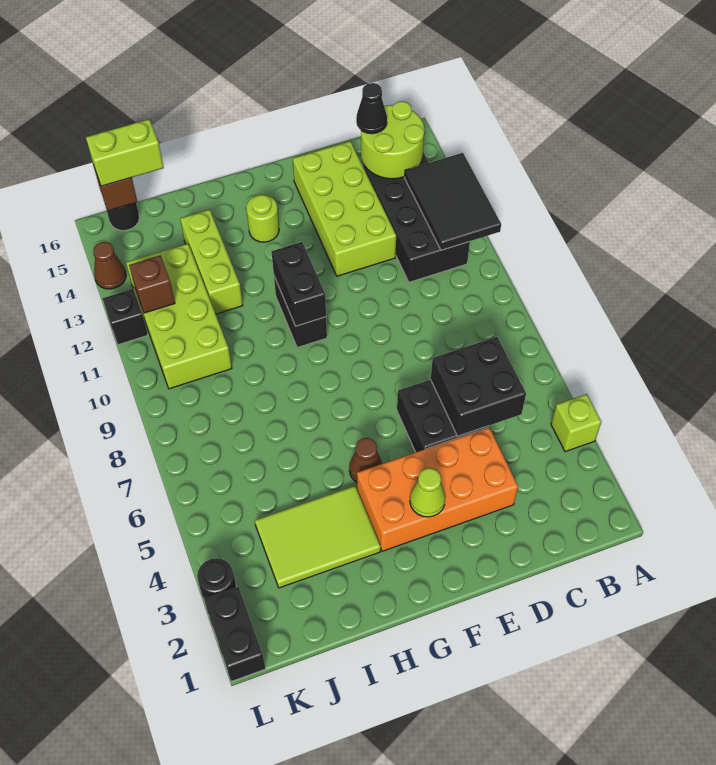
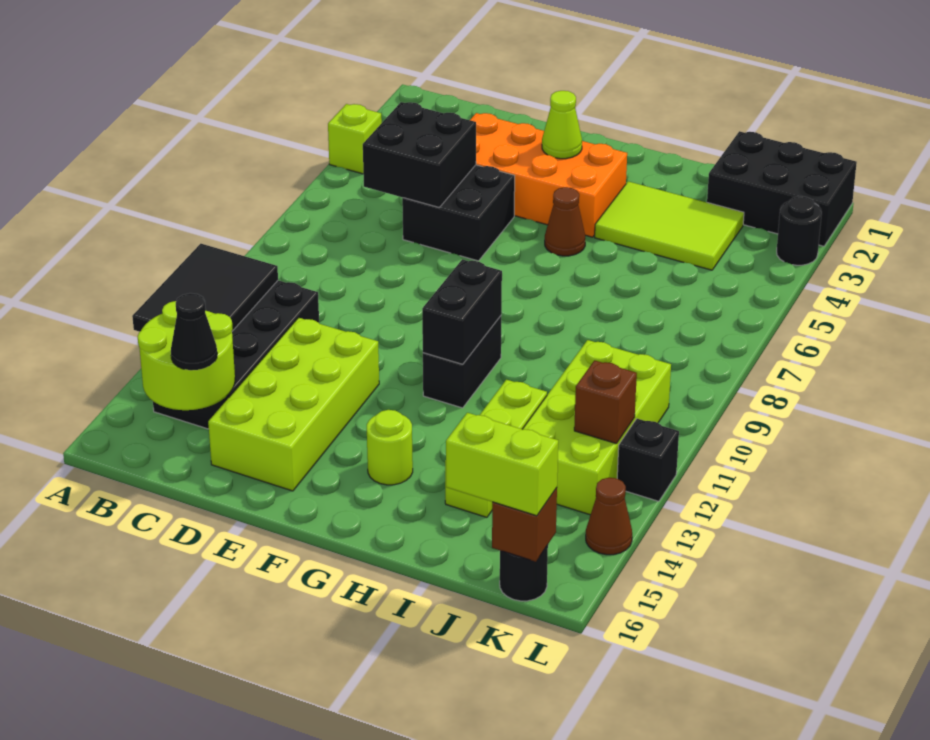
black 1x2 brick [204,587,266,682] -> black 2x3 brick [707,131,857,246]

